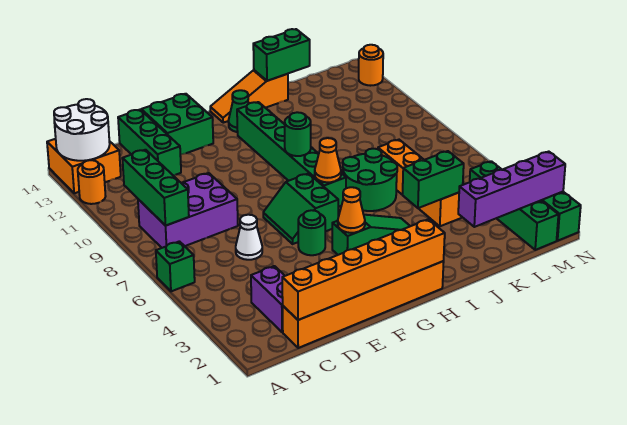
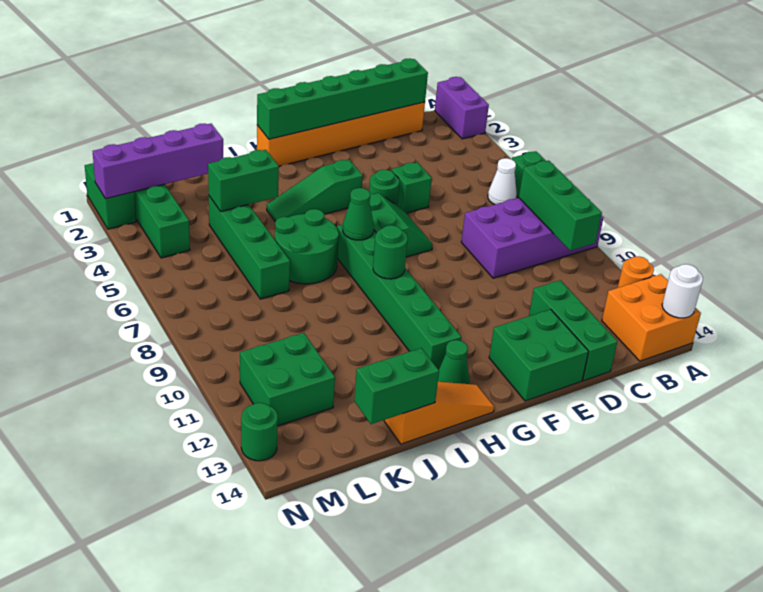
white 2x2 round brick [54,99,110,161] -> white 1x1 round brick [662,264,703,318]
purple 2x3 brick [138,173,238,248] -> purple 2x4 brick [461,198,603,278]
orange 1x6 brick [282,219,445,320] -> green 1x6 brick [257,58,428,139]
purple 1x2 brick [251,266,285,332] -> purple 1x2 brick moved to [435,77,489,139]
white 1x1 cone [236,215,262,260] -> white 1x1 cone moved to [488,158,517,205]
none -> green 1x1 brick [392,162,432,213]
orange 1x1 cone [338,187,365,233] -> none
orange 1x1 cone [315,138,341,182] -> green 1x1 cone [343,188,374,240]
orange 1x4 brick [378,140,461,226] -> green 1x4 brick [209,196,290,299]
none -> green 2x2 brick [240,333,335,426]
orange 1x1 round brick [359,45,383,86] -> green 1x1 round brick [241,403,278,461]

